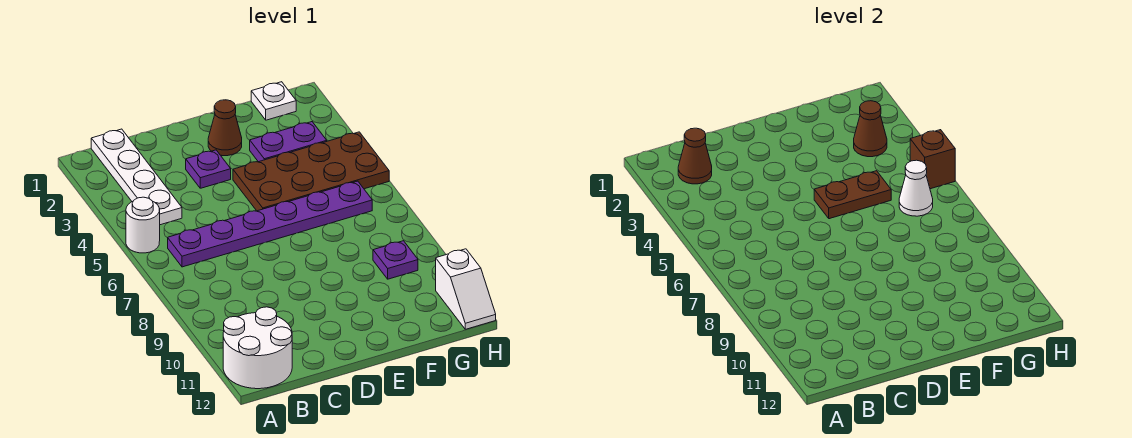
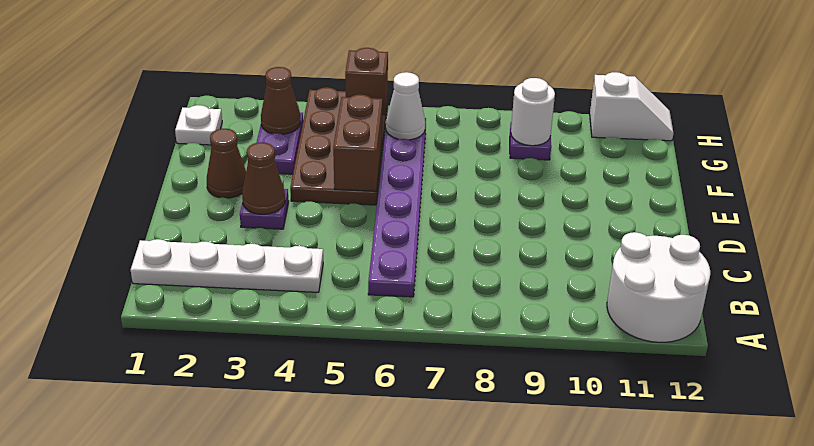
white 1x1 round brick [126,197,160,253] -> white 1x1 round brick moved to [511,78,555,146]
brown 1x1 cone [678,128,712,184] -> brown 1x1 cone moved to [242,142,285,214]
brown 1x2 plate [814,171,891,219] -> brown 1x2 brick [333,95,382,191]

